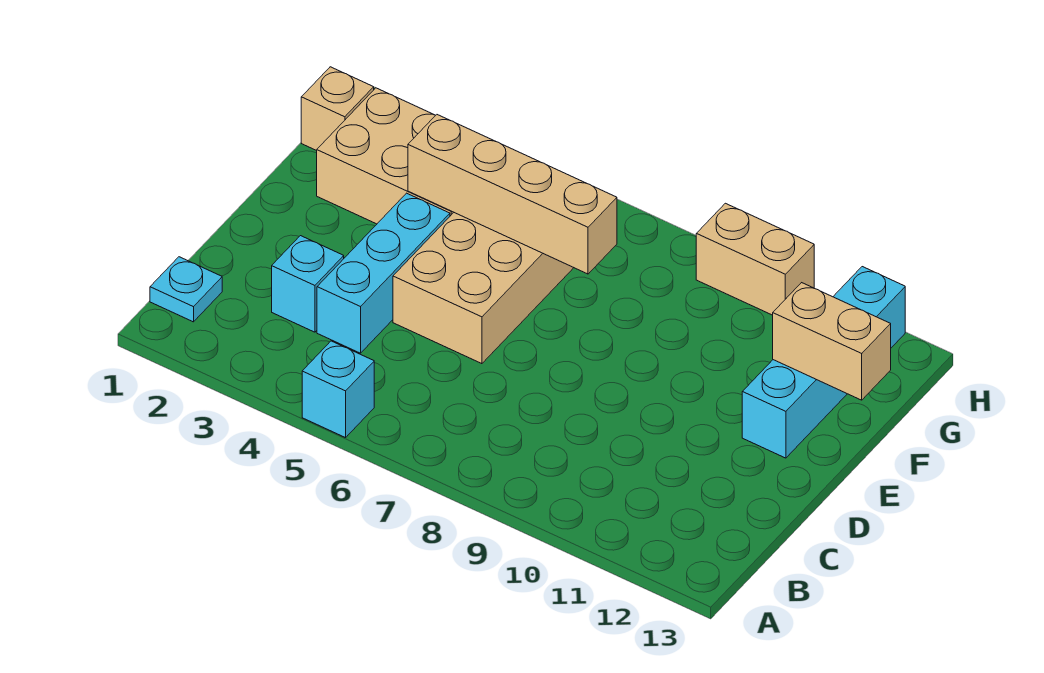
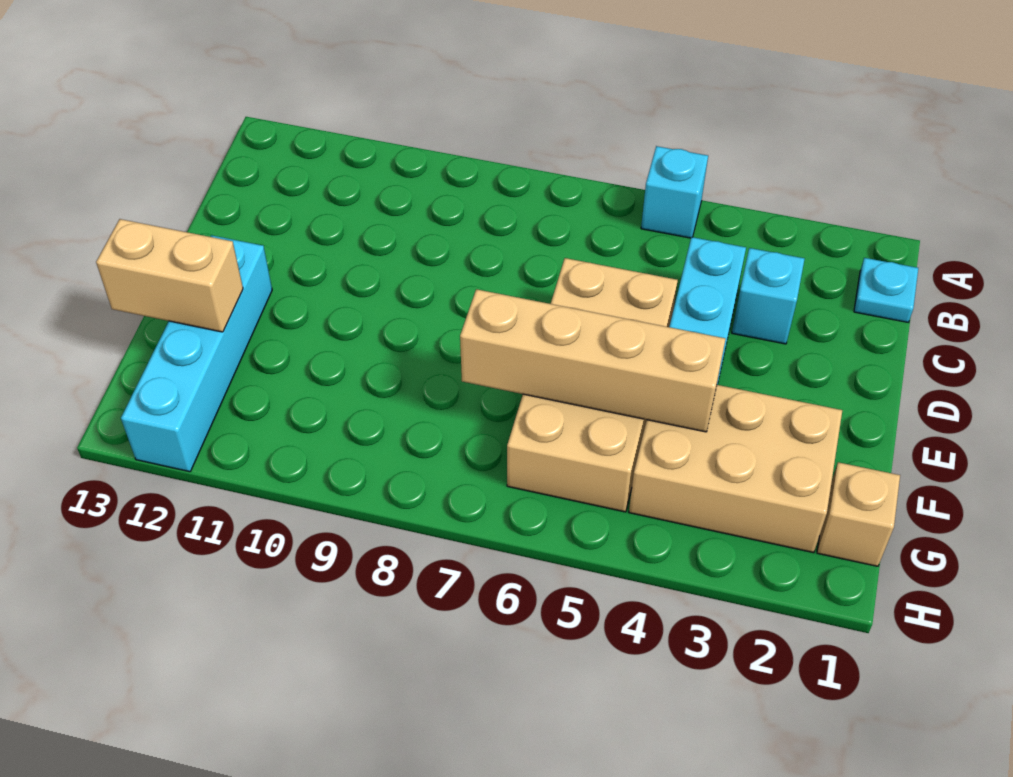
tan 1x2 brick [696,203,814,315] -> none

